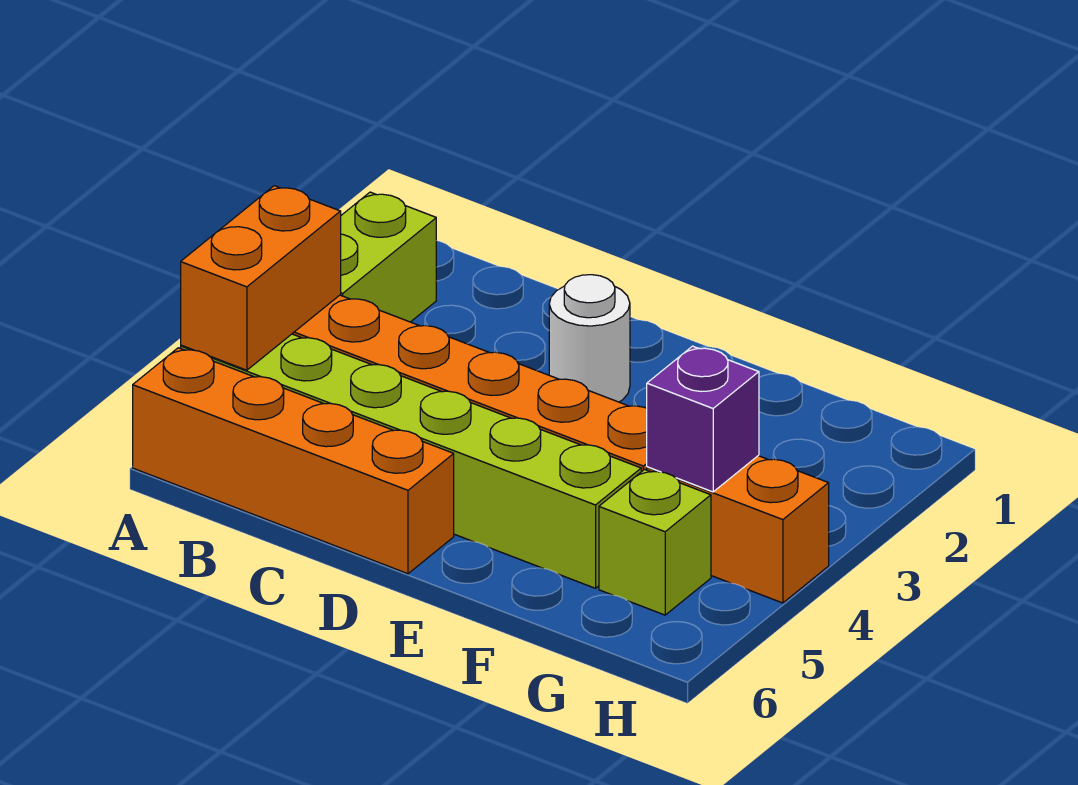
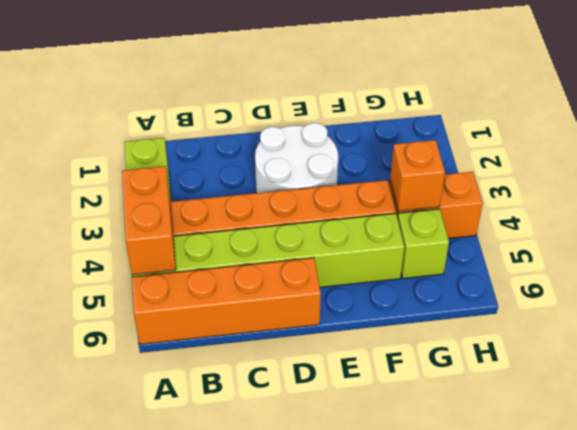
white 1x1 round brick [549,275,630,402] -> white 2x2 round brick [255,123,338,193]
purple 1x1 brick [647,346,759,492] -> orange 1x1 brick [390,140,445,211]

